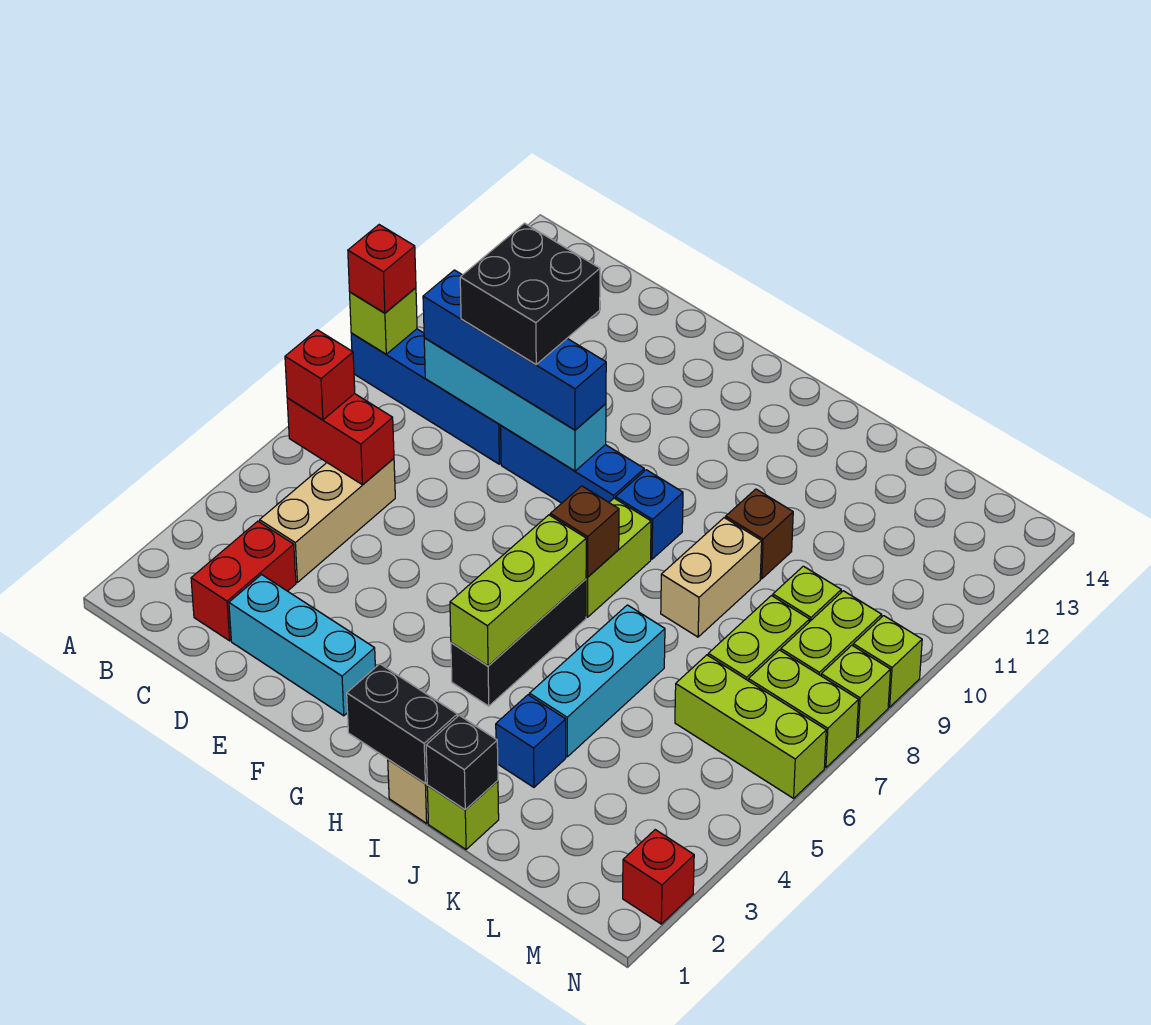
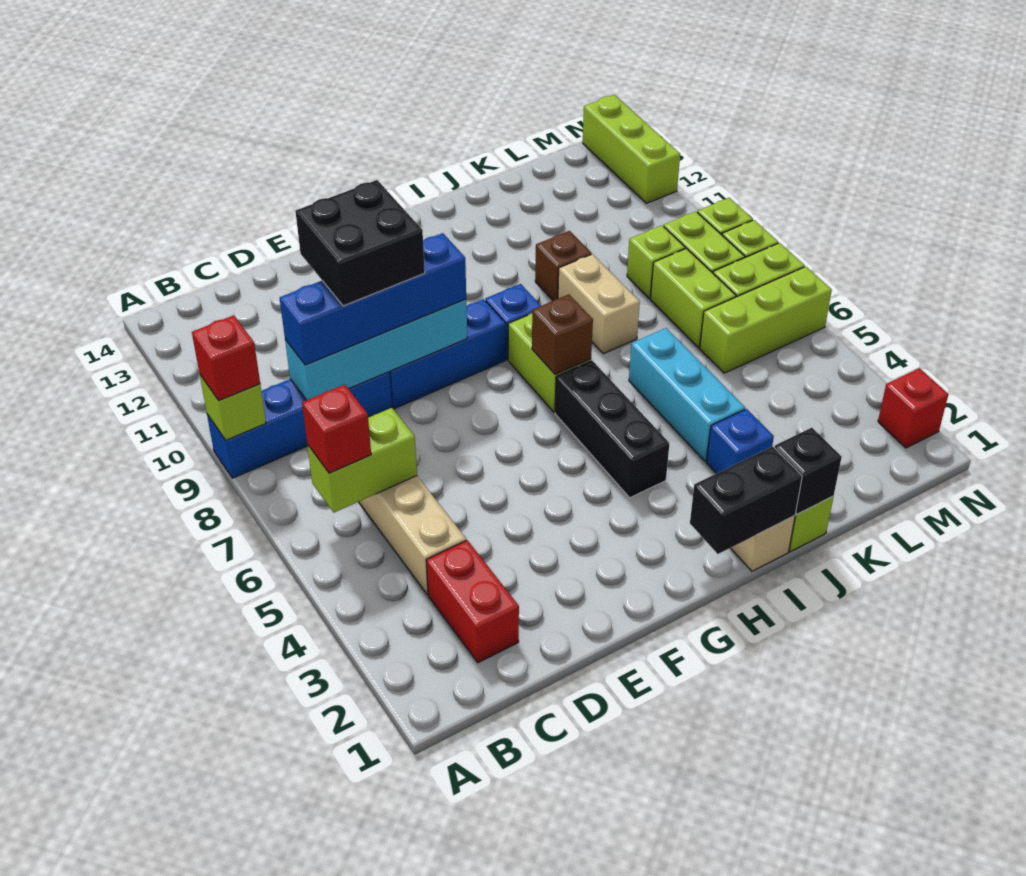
red 1x2 brick [287,394,394,485] -> lime 1x2 brick [307,408,417,513]
cyan 1x3 brick [229,575,375,716] -> none
lime 1x3 brick [450,515,586,666] -> lime 1x3 brick moved to [583,95,680,203]

